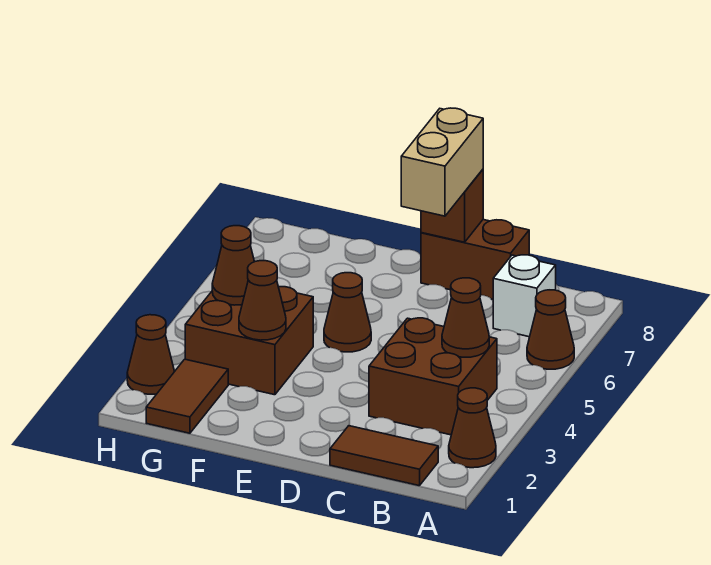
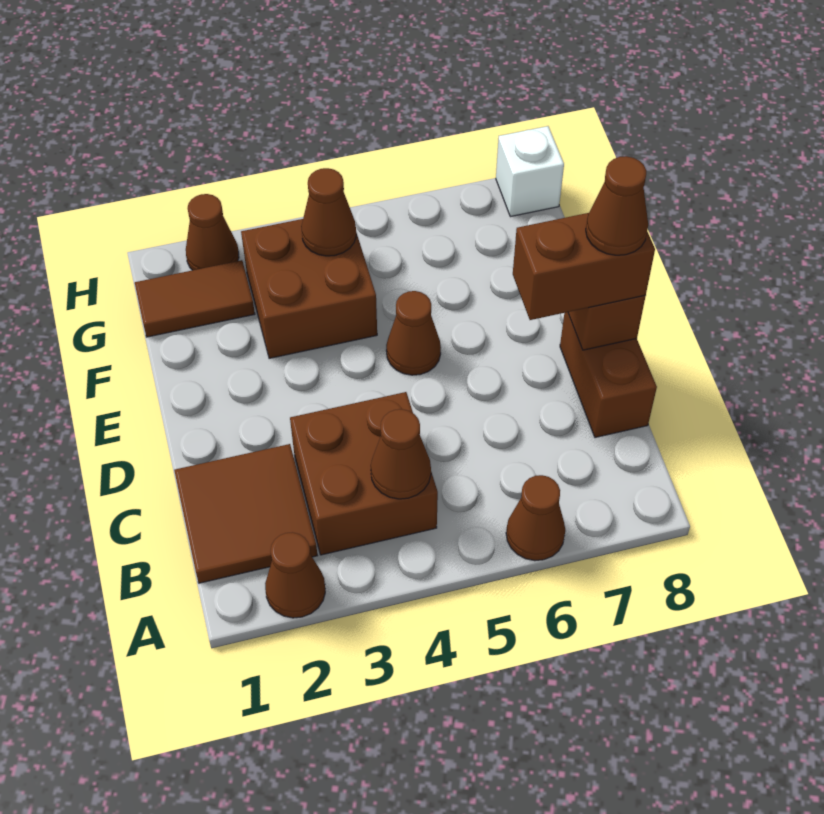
brown 1x2 tile [330,426,438,486] -> brown 2x2 tile [174,444,317,583]
white 1x1 brick [493,255,556,337] -> white 1x1 brick moved to [496,126,564,217]
tan 1x2 brick [401,108,483,216] -> brown 1x2 brick [513,213,655,320]
brown 1x1 cone [239,261,286,340] -> brown 1x1 cone moved to [586,156,648,255]

